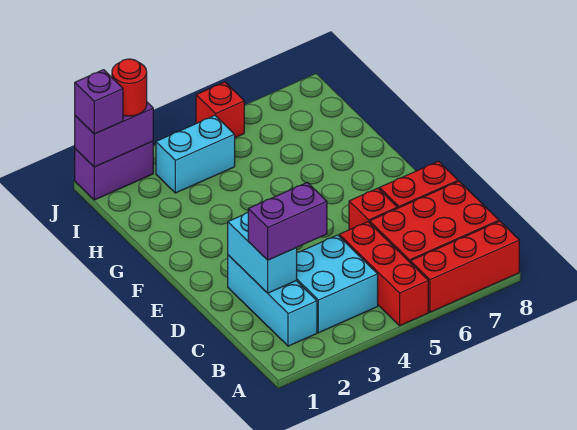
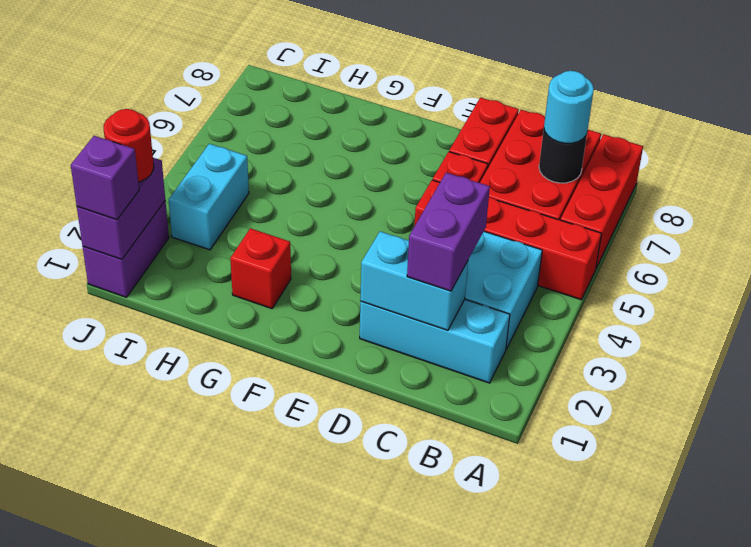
red 1x3 brick [339,222,428,326] -> red 1x4 brick [415,180,602,300]
none -> black 1x1 round brick [539,130,587,183]
none -> cyan 1x1 round brick [544,71,594,143]
red 1x1 brick [196,82,244,138] -> red 1x1 brick moved to [230,228,291,309]

